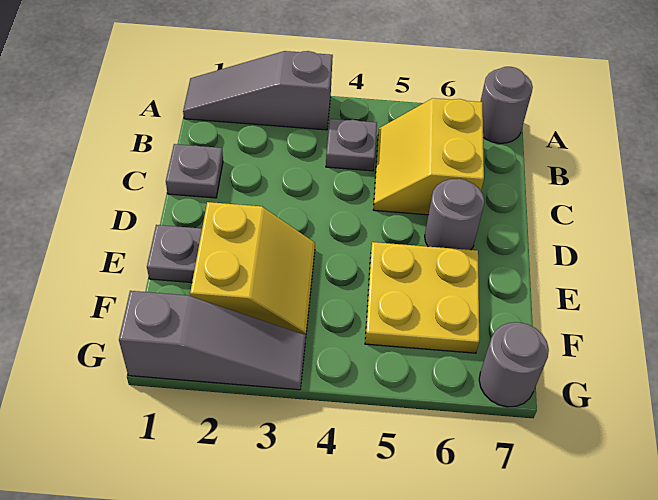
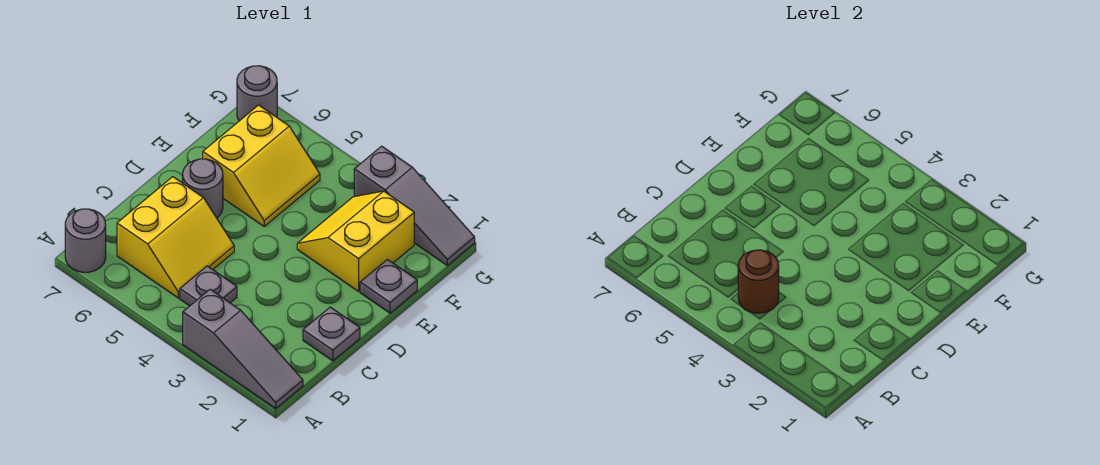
none -> brown 1x1 round brick [738,250,779,313]
yellow 2x2 plate [365,242,479,353] -> yellow 2x2 slope [203,105,320,226]
grey 1x3 slope [119,291,306,390] -> grey 1x3 slope turned to [354,146,475,265]

